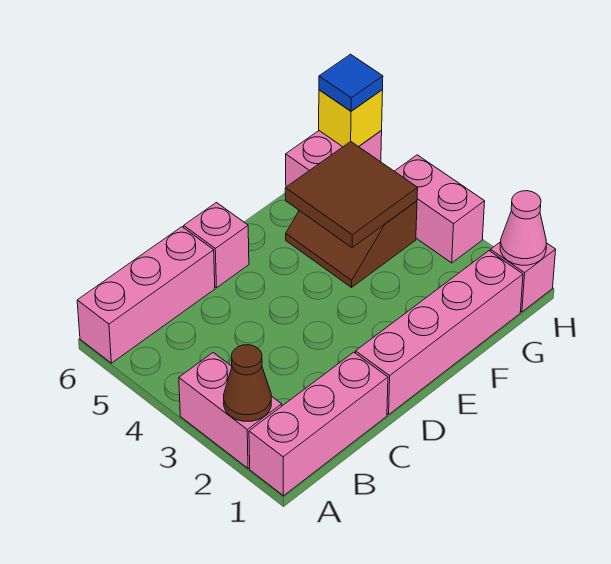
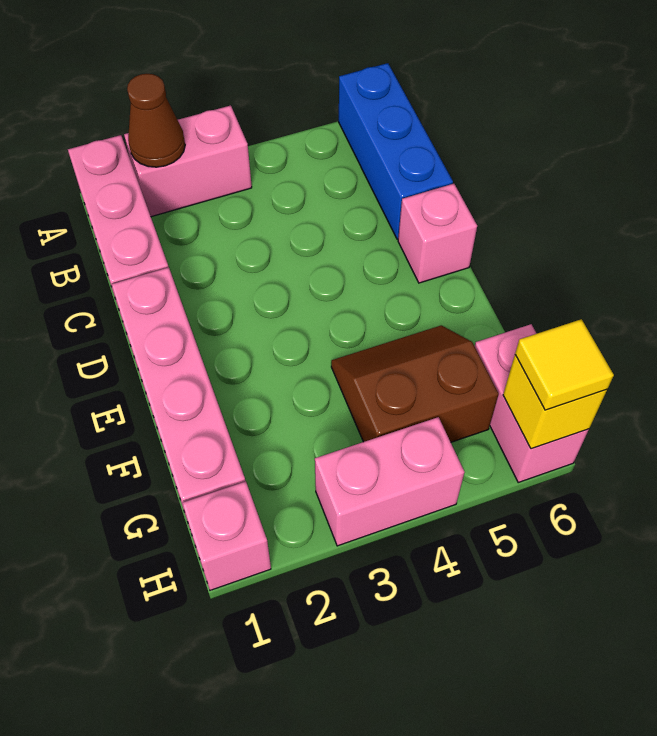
pink 1x3 brick [77,227,215,363] -> blue 1x3 brick [339,63,453,239]
brown 2x2 tile [285,142,418,248] -> none
pink 1x1 cone [500,191,547,265] -> none
blue 1x1 tile [319,54,383,111] -> yellow 1x1 tile [515,319,614,410]

